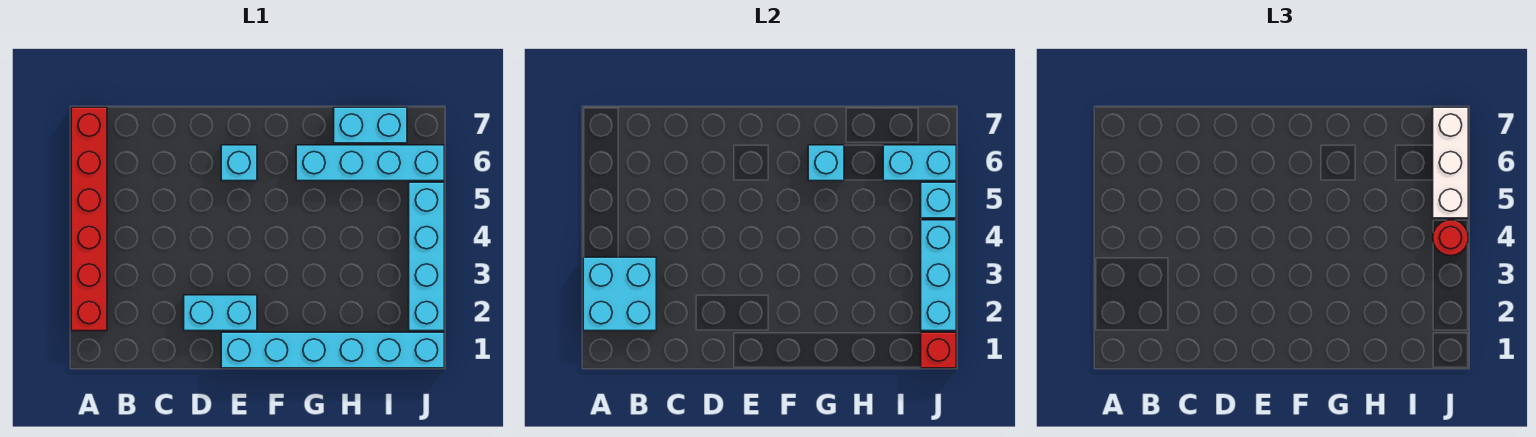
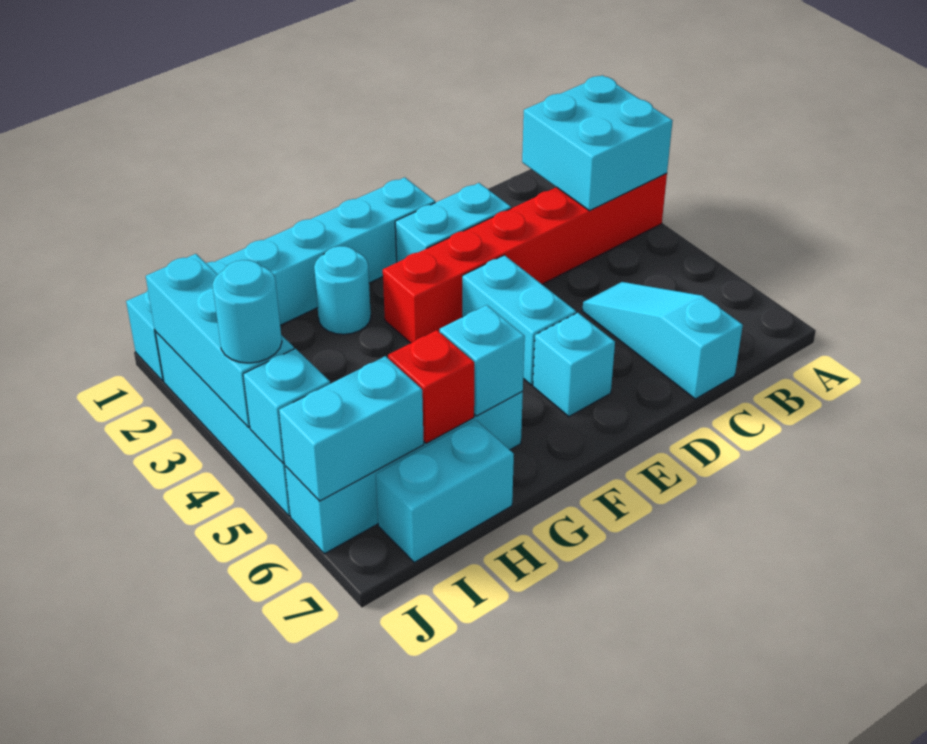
red 1x6 brick [71,107,107,331] -> red 1x6 brick turned to [383,173,667,343]
none -> cyan 1x3 slope [582,282,743,399]
none -> cyan 1x2 brick [462,255,576,385]
none -> cyan 1x1 round brick [314,246,371,334]
red 1x1 brick [921,332,956,368] -> red 1x1 brick moved to [388,330,474,443]
red 1x1 round brick [1433,220,1468,256] -> cyan 1x1 round brick [213,260,282,363]
white 1x3 brick [1433,107,1468,218] -> none

